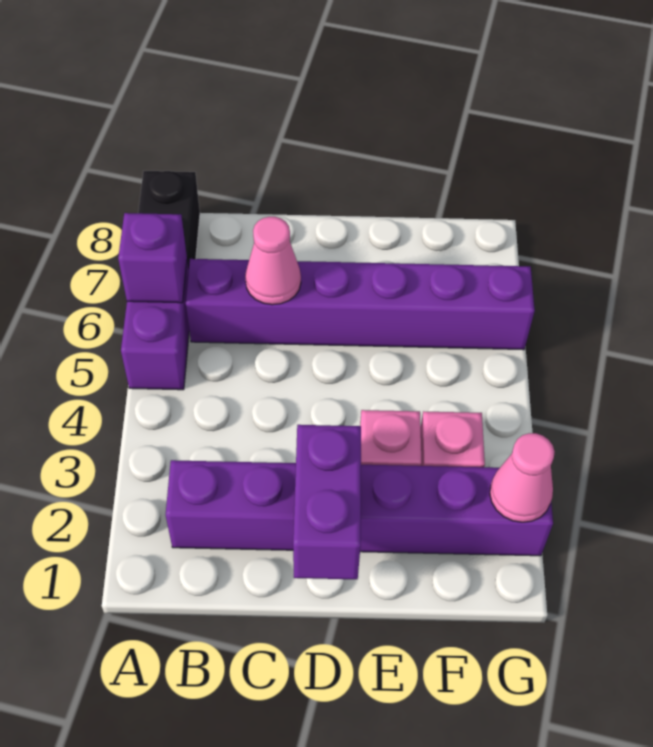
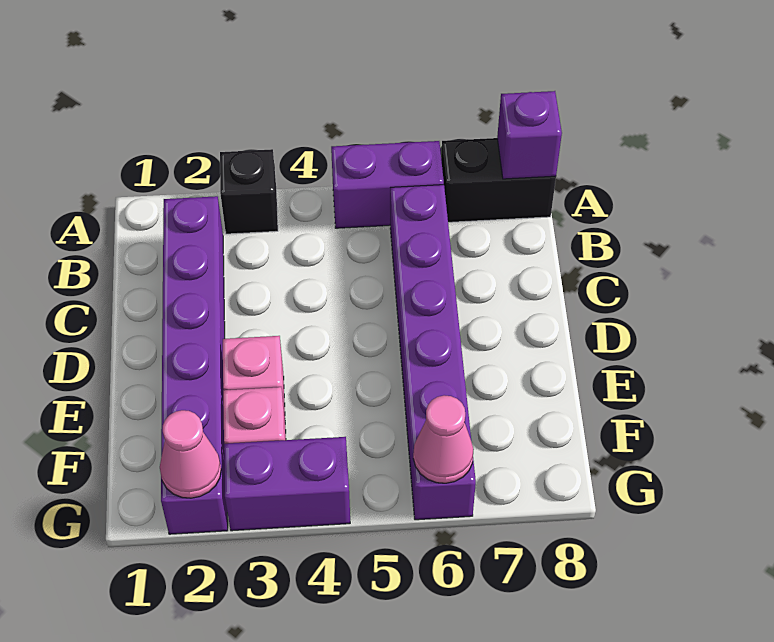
none -> black 1x1 brick [220,149,278,234]
purple 1x1 brick [118,213,187,303] -> purple 1x1 brick moved to [497,91,562,179]
pink 1x1 cone [245,217,301,305] -> pink 1x1 cone moved to [413,395,474,483]
purple 1x2 brick [293,425,361,579] -> purple 1x2 brick moved to [224,437,350,531]

